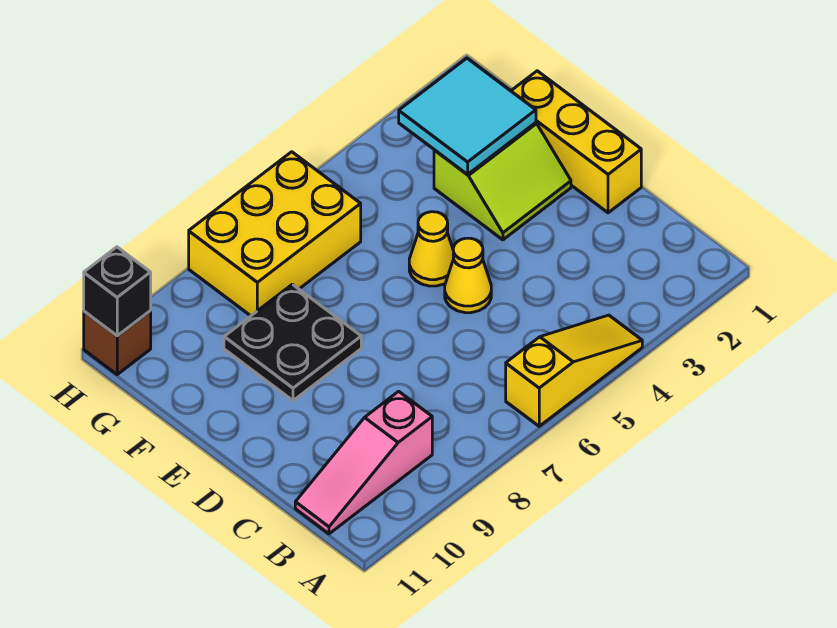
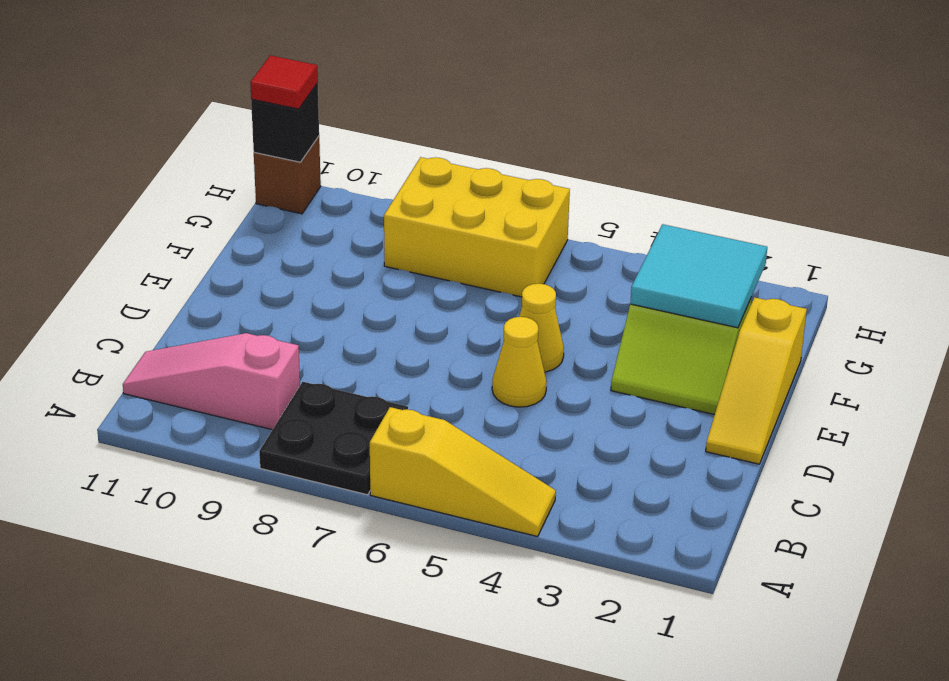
yellow 1x3 brick [511,71,641,213] -> yellow 1x3 slope [706,297,807,464]
black 2x2 plate [224,284,361,401] -> black 2x2 plate moved to [259,382,408,495]
none -> red 1x1 tile [250,55,318,109]

